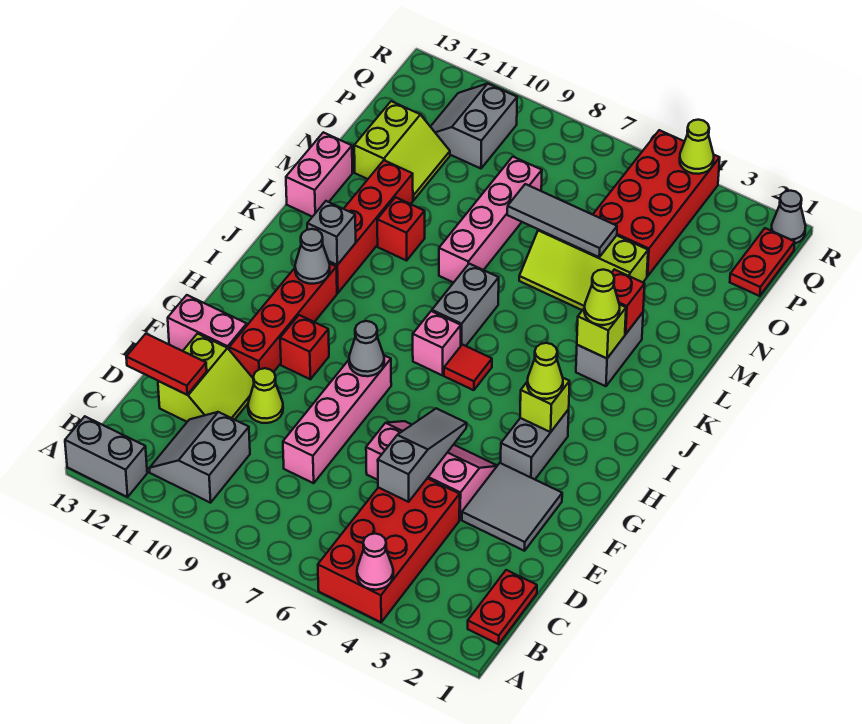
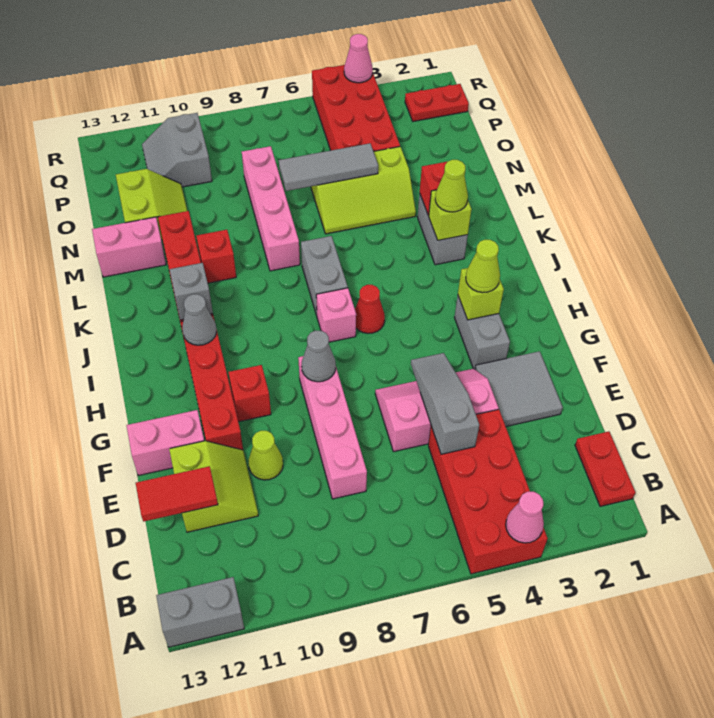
grey 2x2 slope [149,412,250,503] -> none
red 1x1 tile [444,345,492,390] -> red 1x1 cone [355,285,385,333]
pink 1x2 brick [286,132,352,217] -> pink 1x2 brick turned to [92,217,166,277]
red 1x2 plate [730,228,795,296] -> red 1x2 plate turned to [405,84,469,121]
grey 1x1 cone [771,191,806,244] -> none
lime 1x1 cone [680,120,714,174] -> pink 1x1 cone [344,34,373,83]

